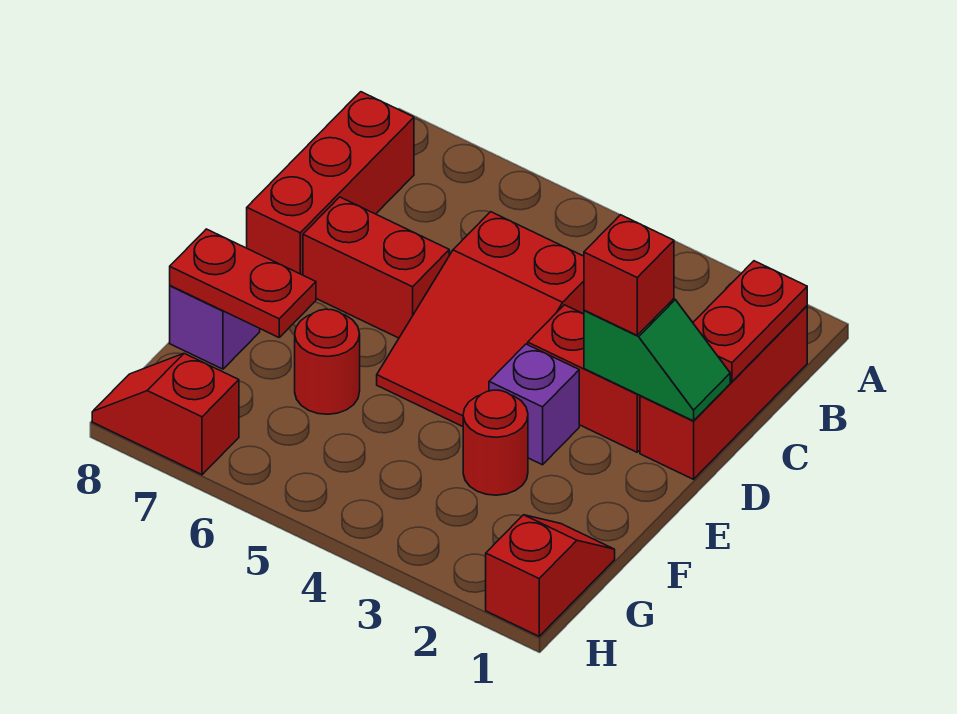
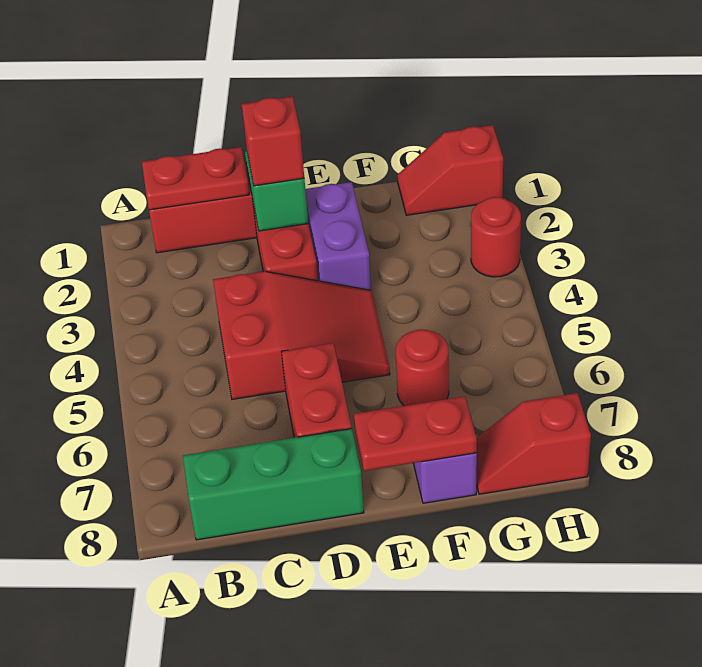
red 1x3 brick [247,92,414,275] -> green 1x3 brick [183,429,364,540]
purple 1x1 brick [489,344,579,465] -> purple 1x2 brick [305,182,371,290]
red 1x1 round brick [463,390,528,495] -> red 1x1 round brick moved to [471,197,521,277]
red 1x2 plate [170,229,316,337] -> red 1x2 plate turned to [354,396,477,471]
red 1x2 slope [92,354,239,475] -> red 1x2 slope turned to [476,393,591,494]

